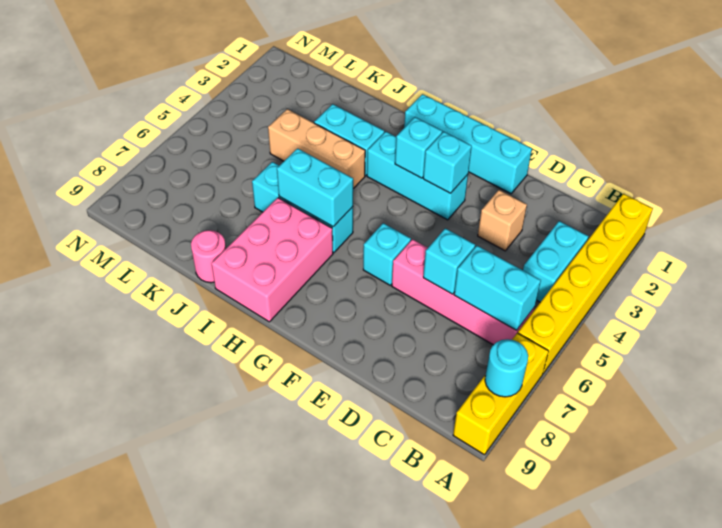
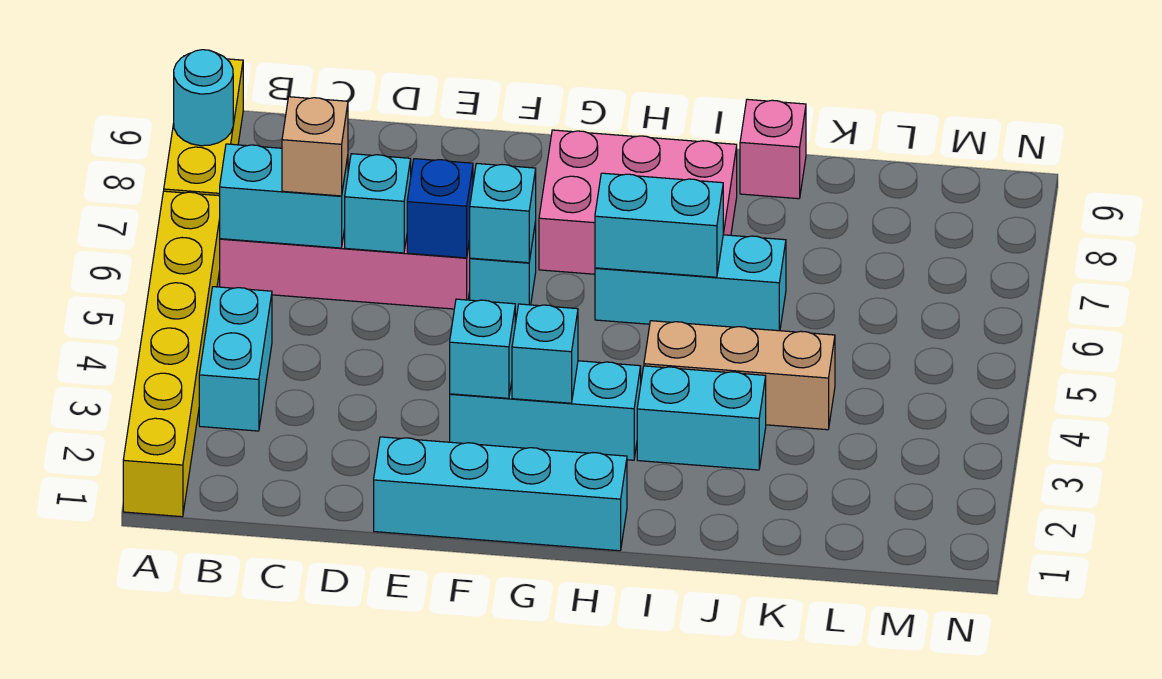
tan 1x1 brick [478,190,527,251] -> tan 1x1 brick moved to [282,97,348,196]
none -> blue 1x1 brick [407,159,473,258]
none -> cyan 1x1 brick [470,163,536,263]
pink 2x3 brick [211,198,333,322] -> pink 2x3 brick turned to [539,130,737,274]
pink 1x1 round brick [191,230,226,283] -> pink 1x1 brick [740,99,806,199]

